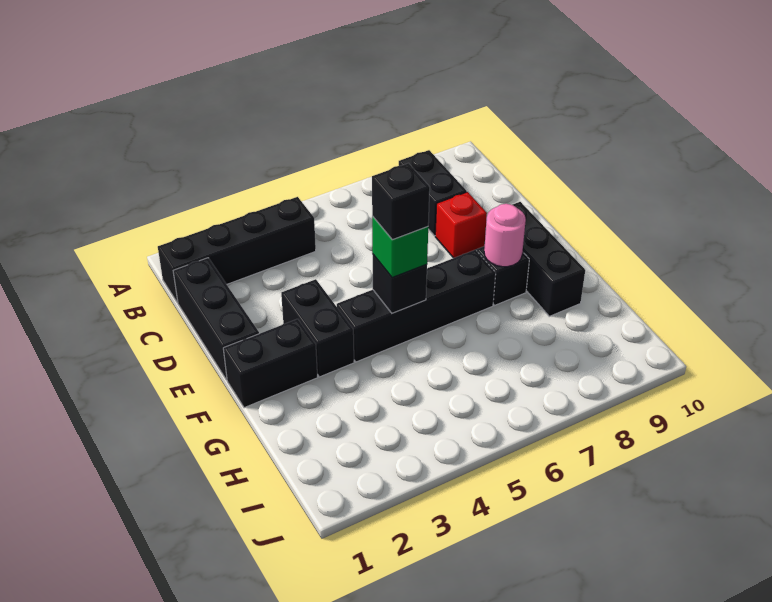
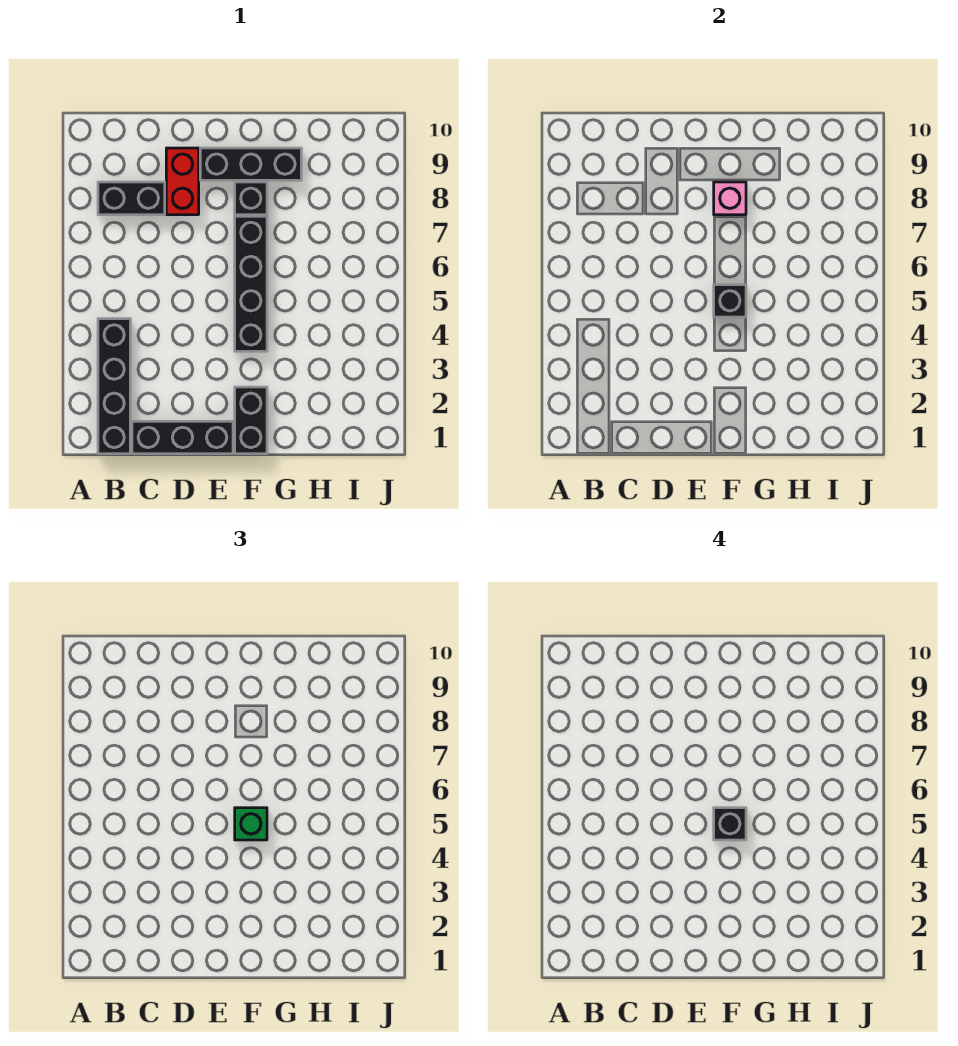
red 1x1 brick [435,192,487,258] -> red 1x2 brick [166,148,199,215]
black 1x2 brick [281,279,354,377] -> none
pink 1x1 round brick [484,204,526,267] -> pink 1x1 brick [714,182,746,215]

